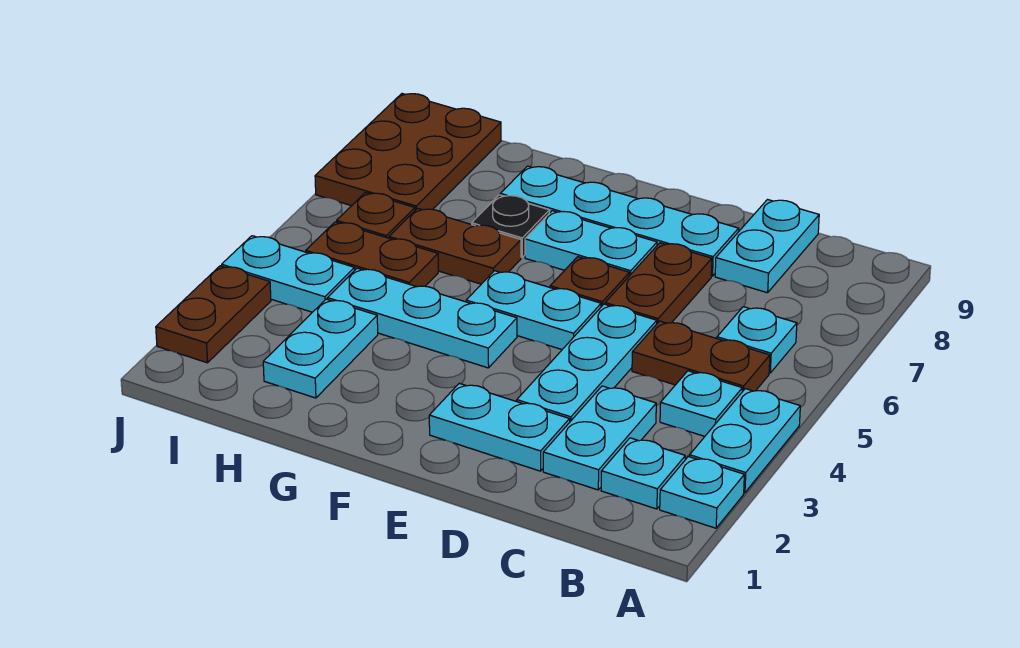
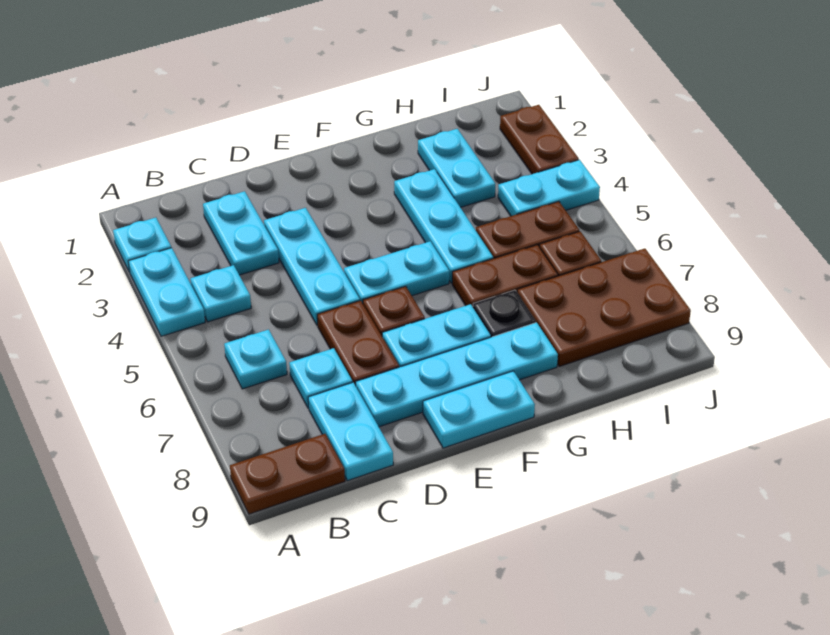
cyan 1x1 plate [601,438,685,509] -> cyan 1x1 plate moved to [289,348,352,408]
brown 1x2 plate [632,321,770,392] -> brown 1x2 plate moved to [230,434,345,514]
cyan 1x2 plate [429,383,570,471] -> cyan 1x2 plate moved to [423,371,535,448]
cyan 1x3 plate [328,268,517,368] -> cyan 1x3 plate turned to [394,169,493,283]
brown 2x3 plate [315,94,501,210] -> brown 2x3 plate turned to [517,248,691,366]

